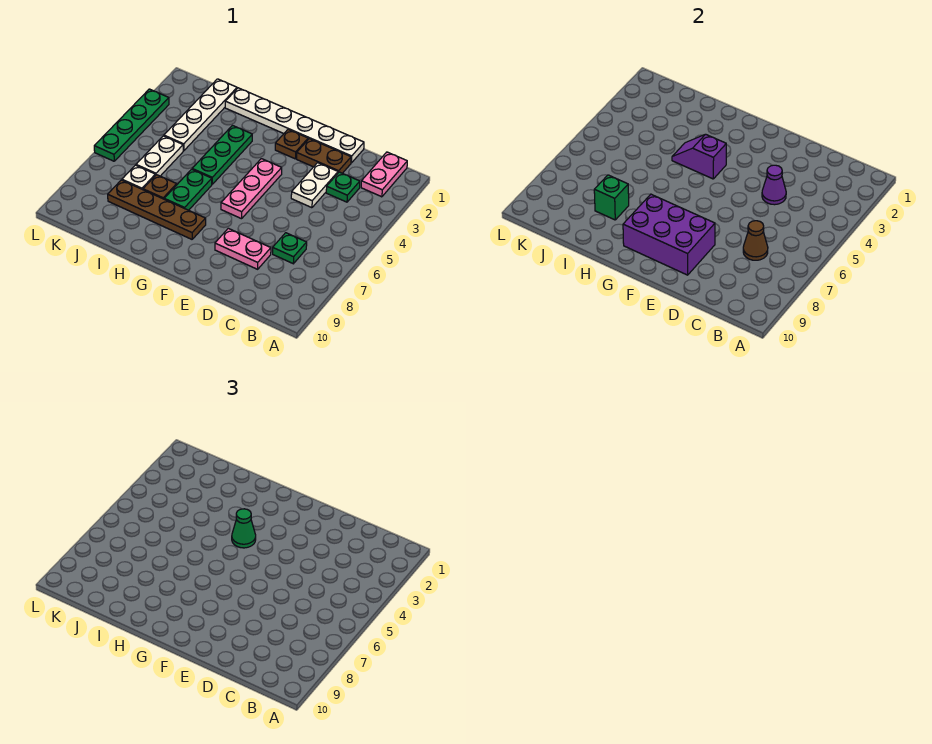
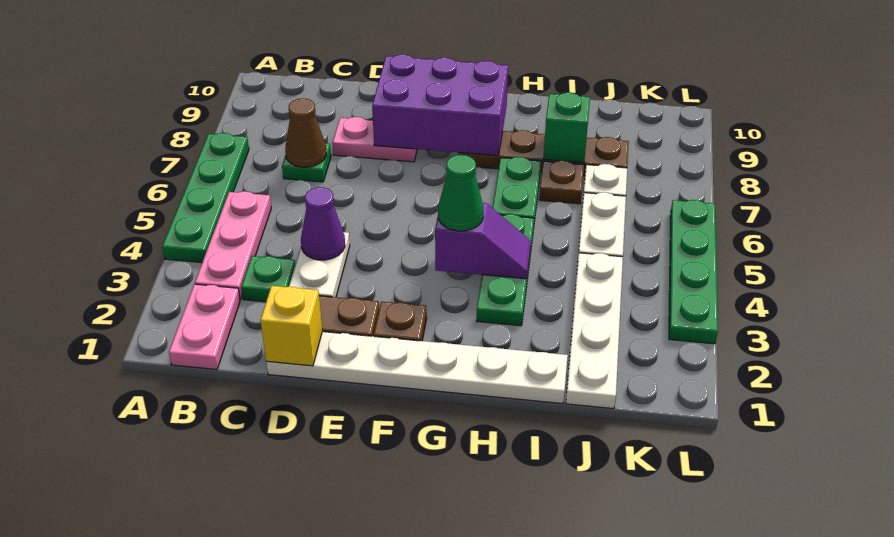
none -> green 1x4 plate [162,133,249,263]
none -> yellow 1x1 brick [260,286,322,366]
pink 1x3 plate [221,159,282,219] -> pink 1x3 plate moved to [195,191,271,299]

